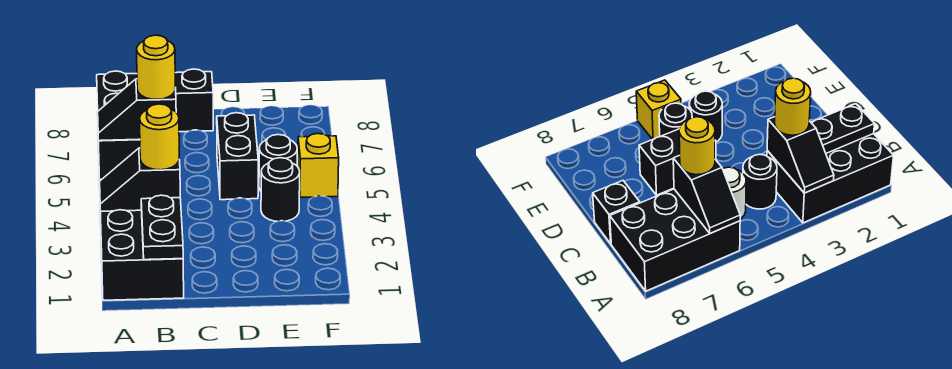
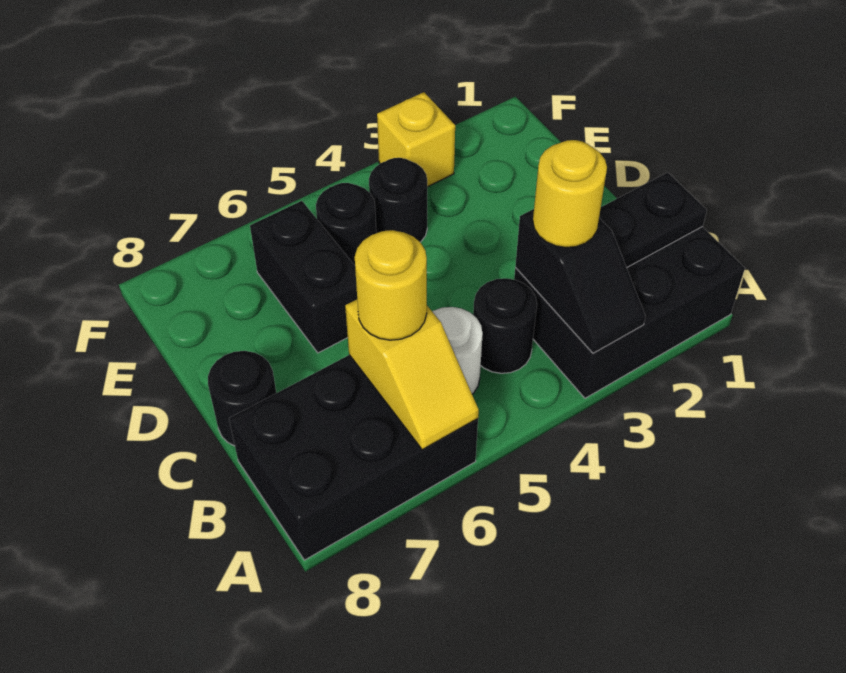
black 1x2 slope [98,79,176,141] -> yellow 1x2 slope [345,300,479,450]
black 1x1 brick [175,69,213,132] -> black 1x1 round brick [208,351,276,446]
black 1x2 brick [217,113,258,200] -> black 1x2 brick turned to [250,201,357,353]
yellow 1x1 brick [298,133,339,198] -> yellow 1x1 brick moved to [377,92,455,187]

